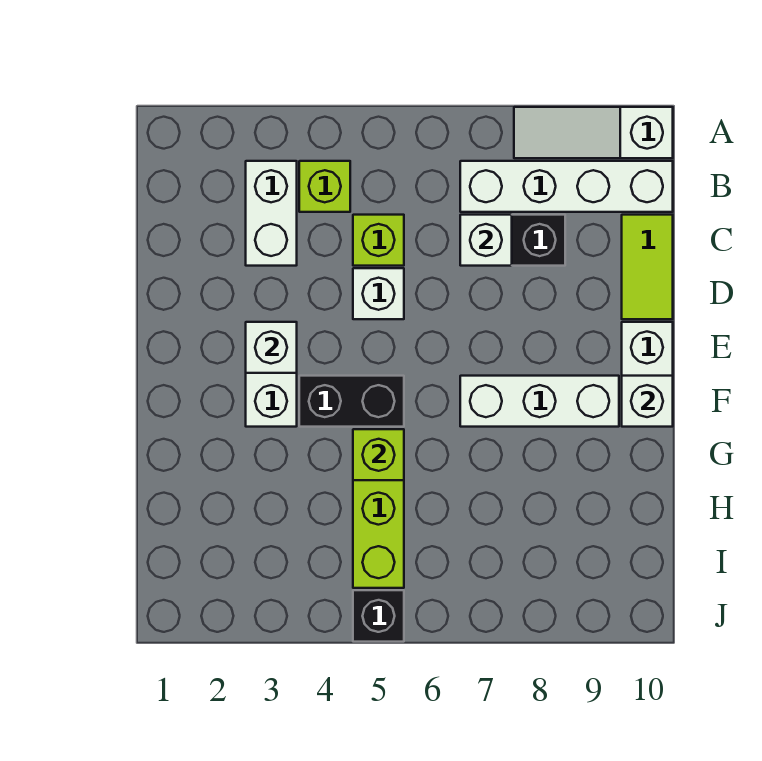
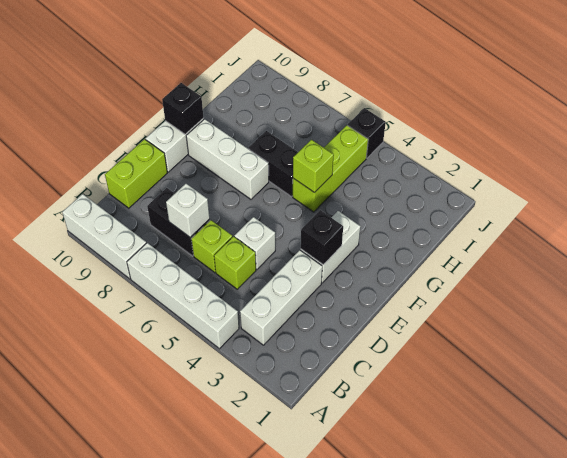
white 1x3 slope [514,107,673,158] -> white 1x3 brick [62,194,146,279]
white 1x2 brick [246,161,297,266] -> white 1x3 brick [240,250,322,345]
lime 1x1 brick [299,161,350,212] -> lime 1x1 brick moved to [191,220,232,273]
white 1x4 brick [460,161,673,212] -> white 1x4 brick moved to [127,243,239,349]
lime 1x2 tile [622,215,673,319] -> lime 1x2 brick [105,139,167,208]
white 1x1 brick [246,322,297,373] -> black 1x1 brick [301,210,343,265]
black 1x2 brick [299,376,404,427] -> black 1x2 brick moved to [248,131,298,197]
white 1x1 brick [622,376,673,427] -> black 1x1 brick [162,83,203,134]

